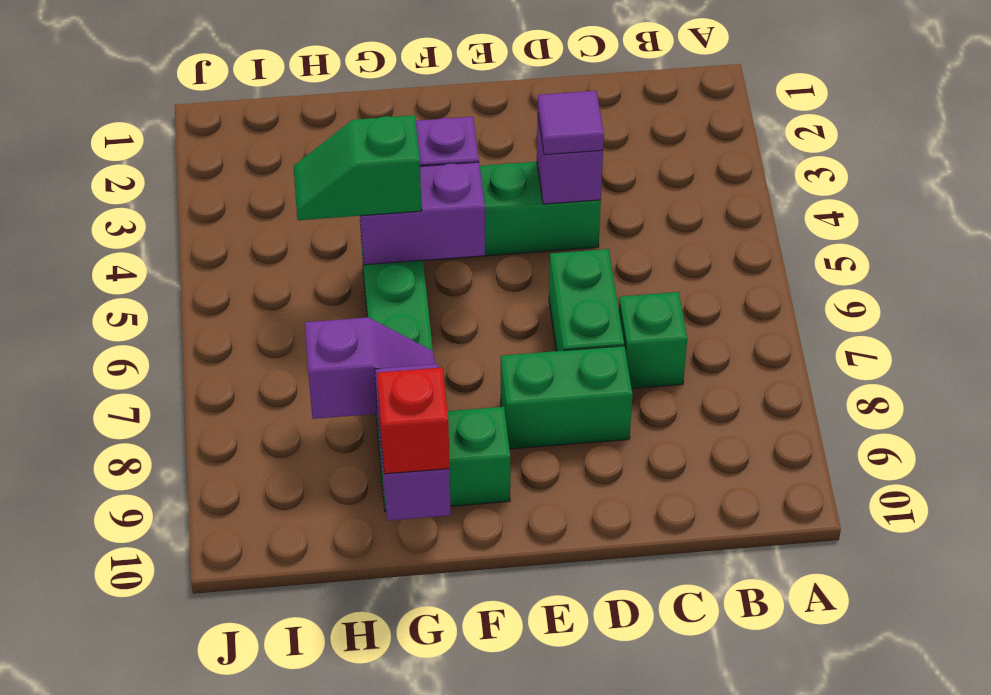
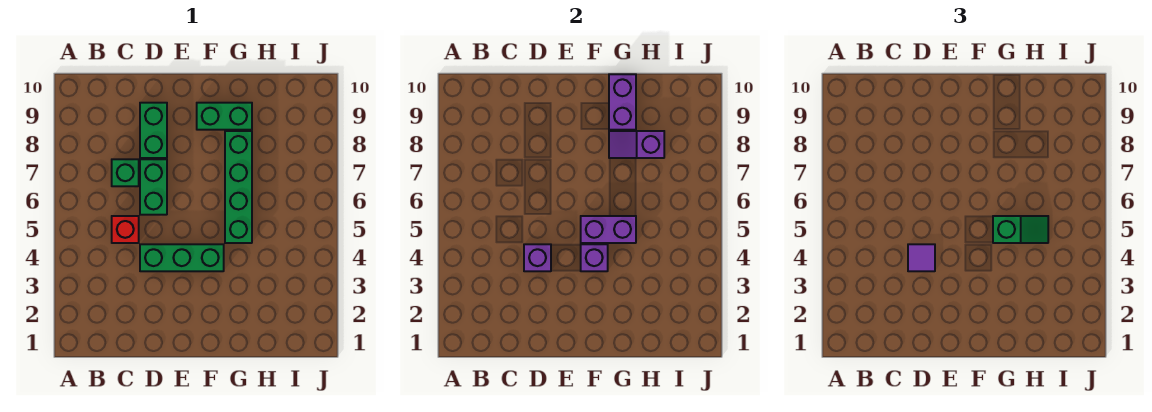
green 1x2 brick [501,346,632,449] -> green 1x2 brick turned to [140,103,167,158]
red 1x1 brick [377,367,450,474] -> red 1x1 brick moved to [112,216,139,243]

